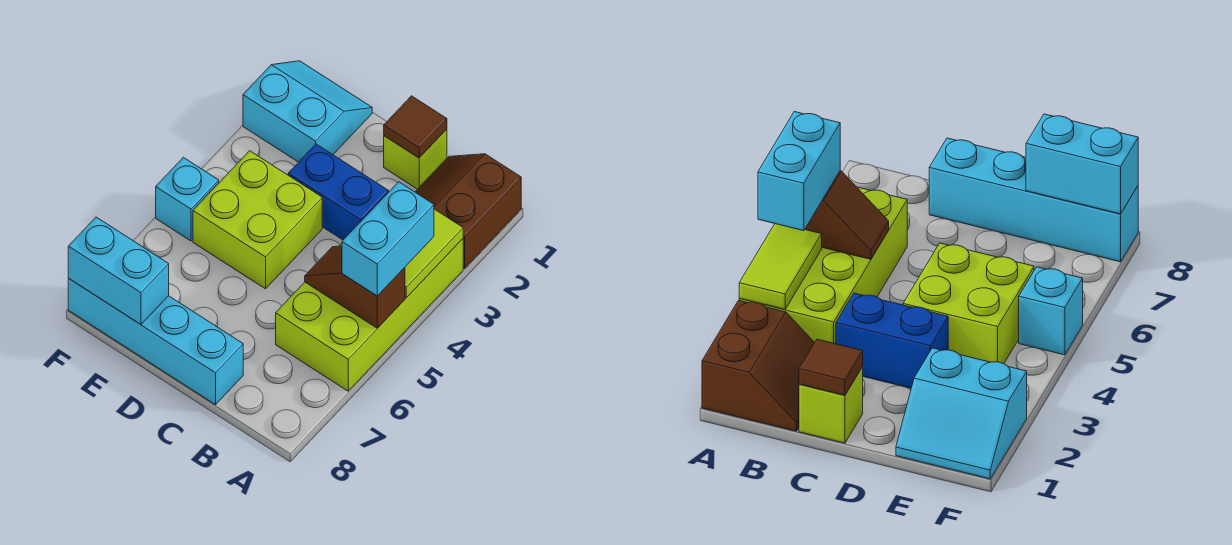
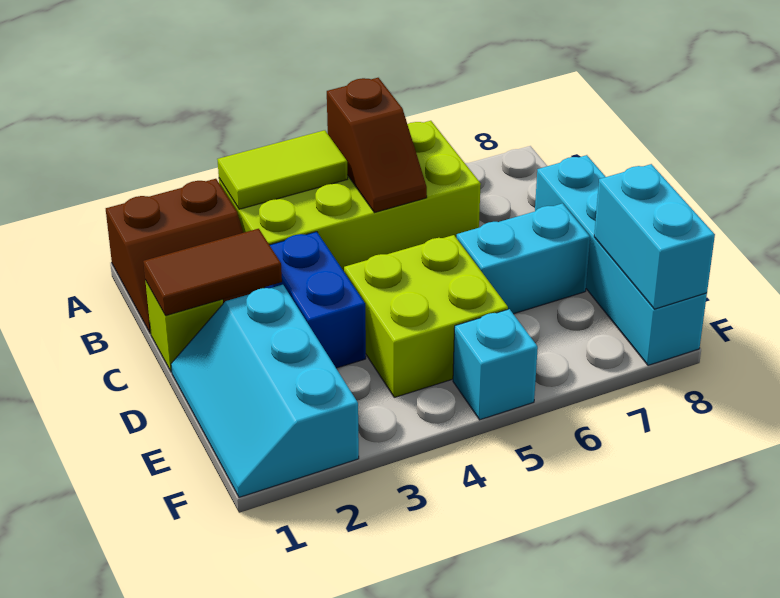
cyan 1x2 brick [342,182,434,296] -> cyan 1x2 brick moved to [457,203,590,314]
brown 1x1 tile [384,96,447,158] -> brown 1x2 tile [143,229,282,316]
cyan 2x2 slope [243,61,372,162] -> cyan 2x3 slope [171,285,359,497]

